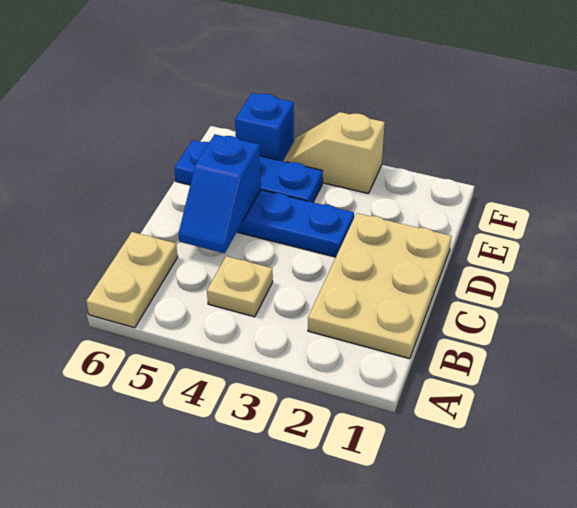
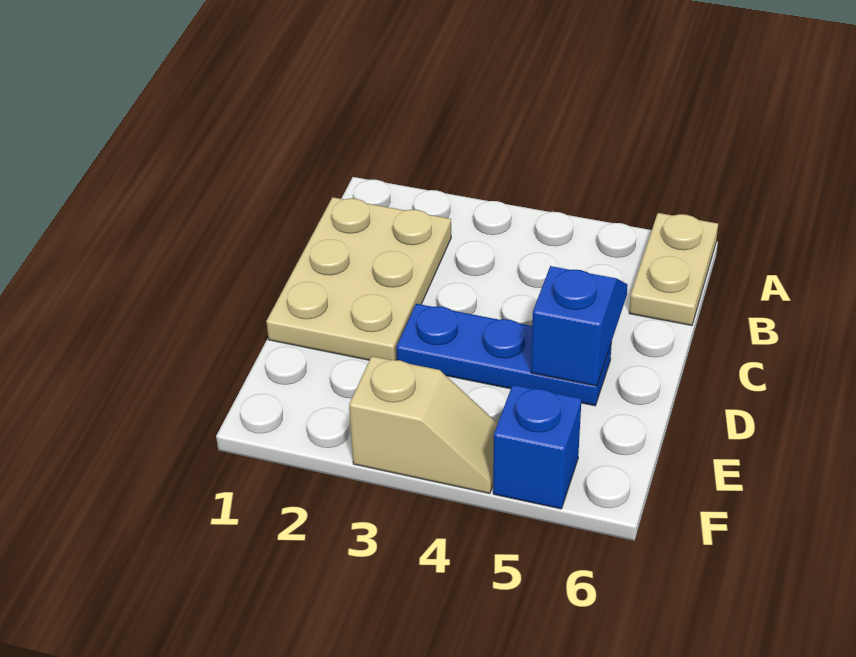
tan 1x1 plate [207,256,273,317] -> none
blue 1x3 plate [174,140,323,202] -> none

